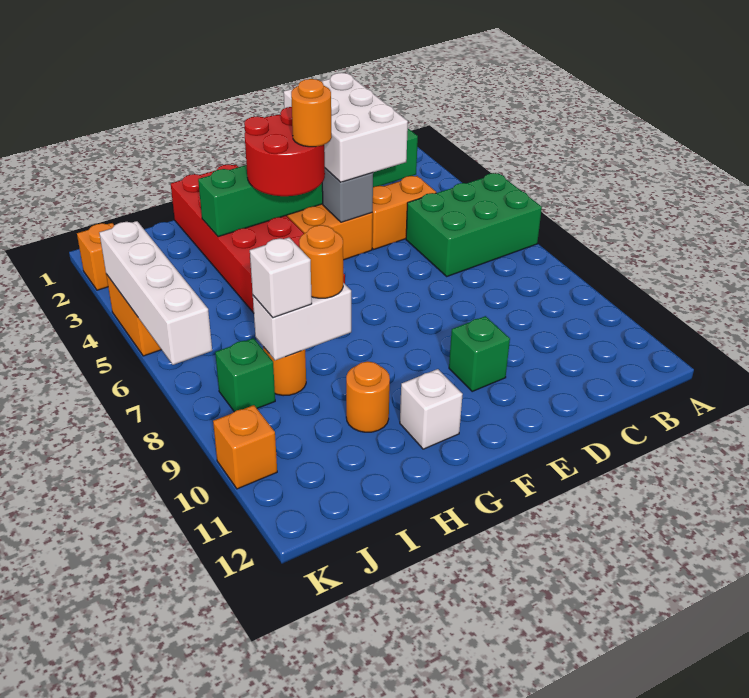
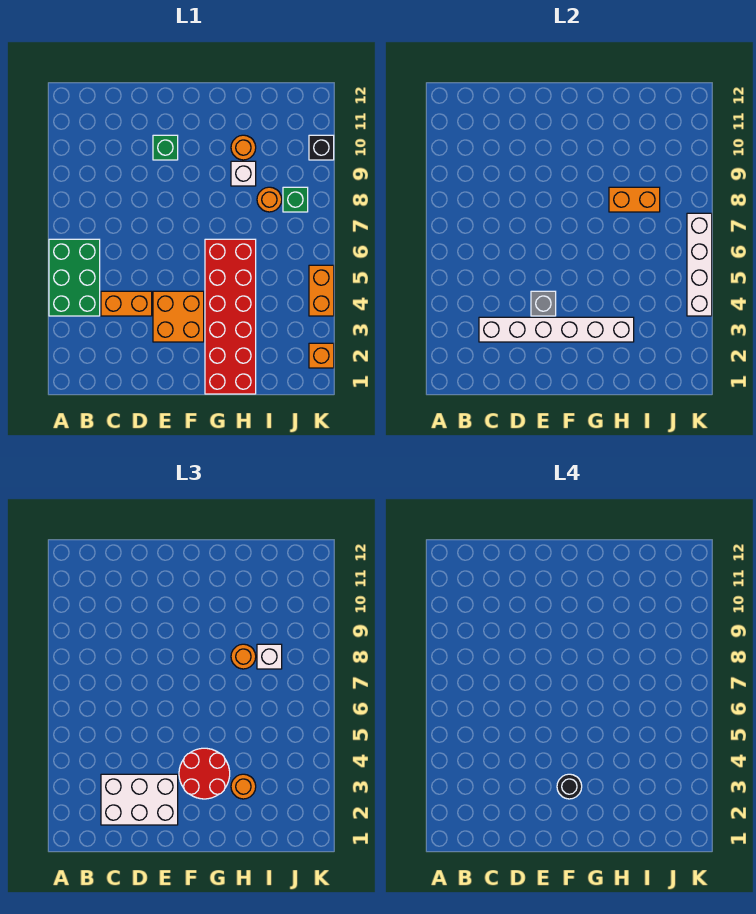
green 2x3 brick [406,173,542,276] -> green 2x3 brick turned to [49,239,100,316]
green 1x6 brick [198,129,418,237] -> white 1x6 brick [479,317,634,342]
white 2x3 brick [284,73,408,182] -> white 2x3 brick turned to [101,774,178,825]
none -> black 1x1 round brick [557,774,582,799]
orange 1x1 round brick [291,79,332,147] -> orange 1x1 round brick moved to [231,774,256,799]
white 1x1 brick [400,369,463,449] -> white 1x1 brick moved to [231,161,256,186]
white 1x2 brick [253,283,351,360] -> orange 1x2 brick [609,187,660,212]
orange 1x1 brick [213,405,277,489] -> black 1x1 brick [309,135,334,160]

